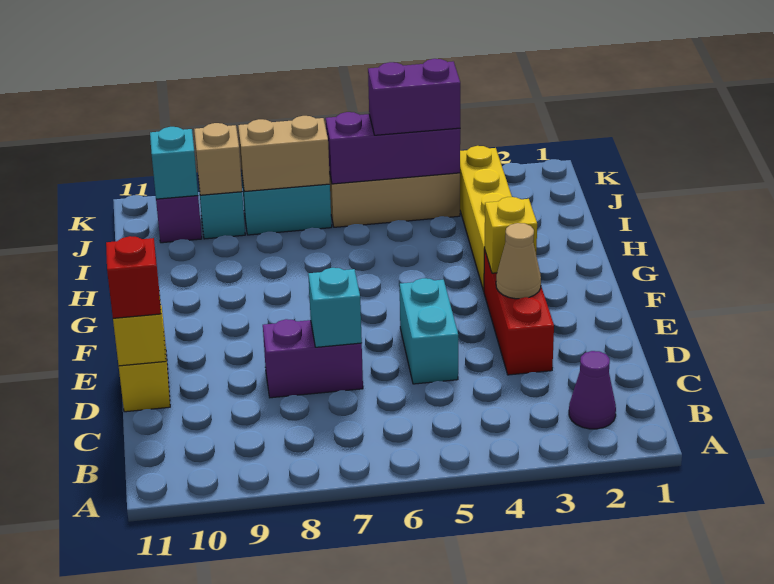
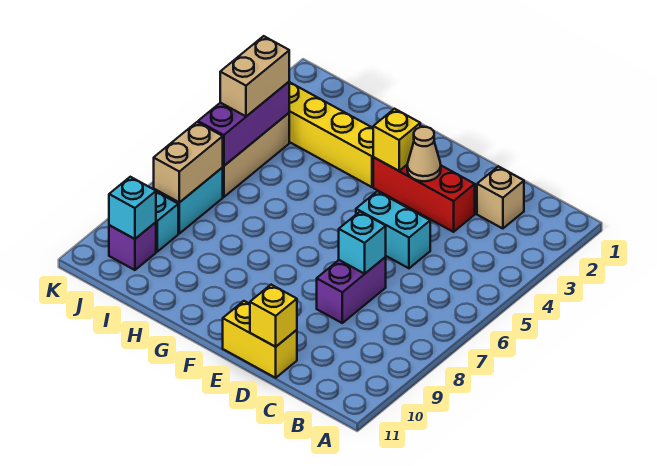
purple 1x1 cone [569,351,616,429] -> none
red 1x1 brick [106,236,161,318] -> none
purple 1x2 brick [368,59,460,135] -> tan 1x2 brick [220,36,289,116]
tan 1x1 brick [194,123,242,195] -> tan 1x1 brick moved to [477,166,524,229]

